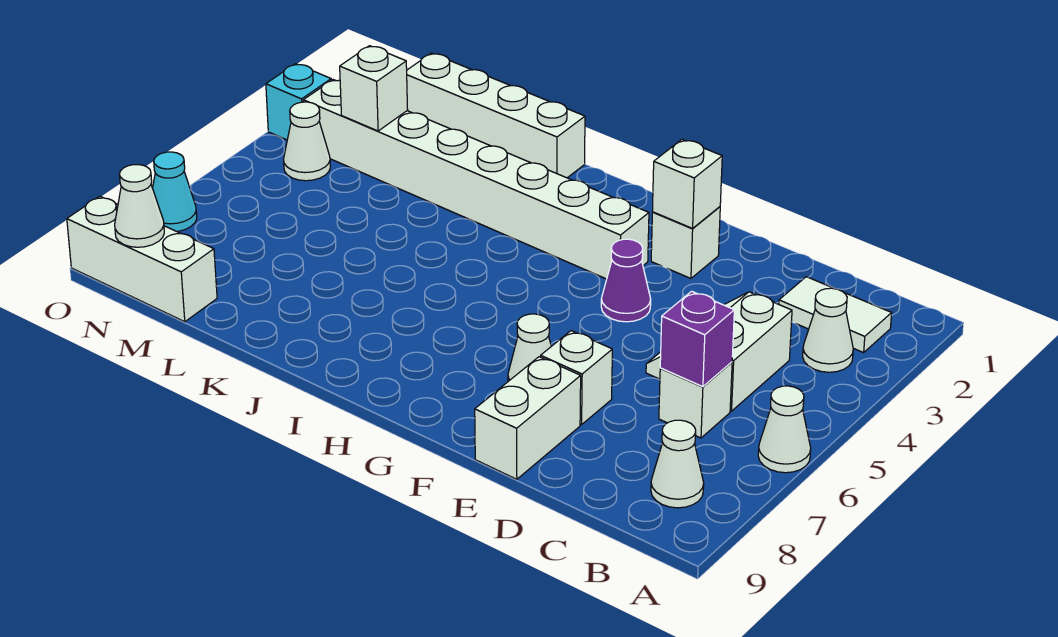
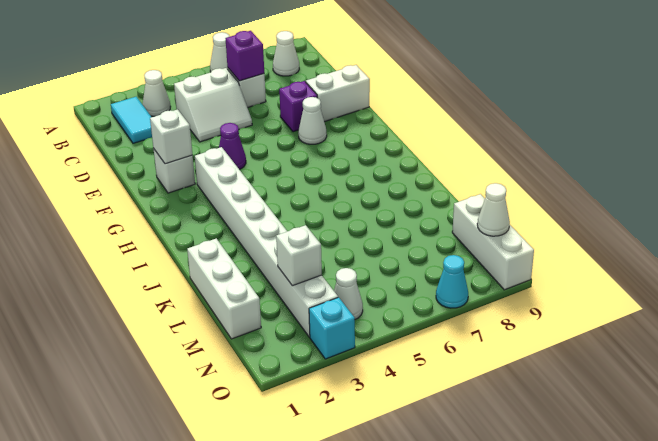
white 1x2 tile [779,277,892,353] -> cyan 1x2 tile [111,97,152,143]
white 1x1 brick [541,331,612,425] -> purple 1x1 brick [279,81,317,132]
white 1x4 brick [407,53,585,178] -> white 1x3 brick [187,238,261,339]

